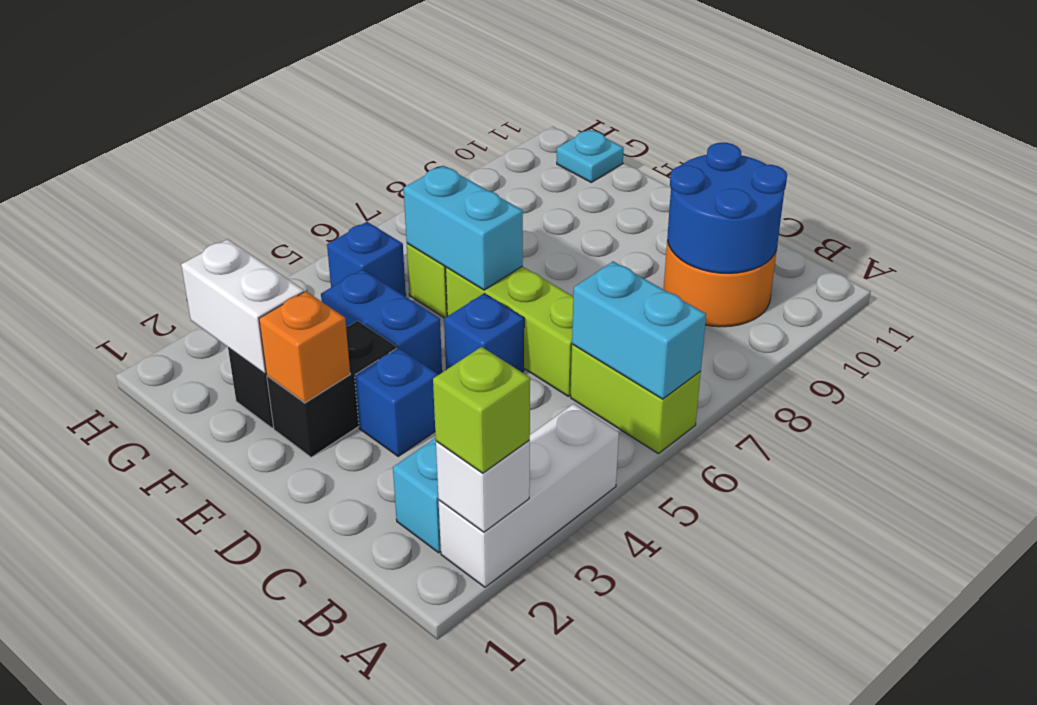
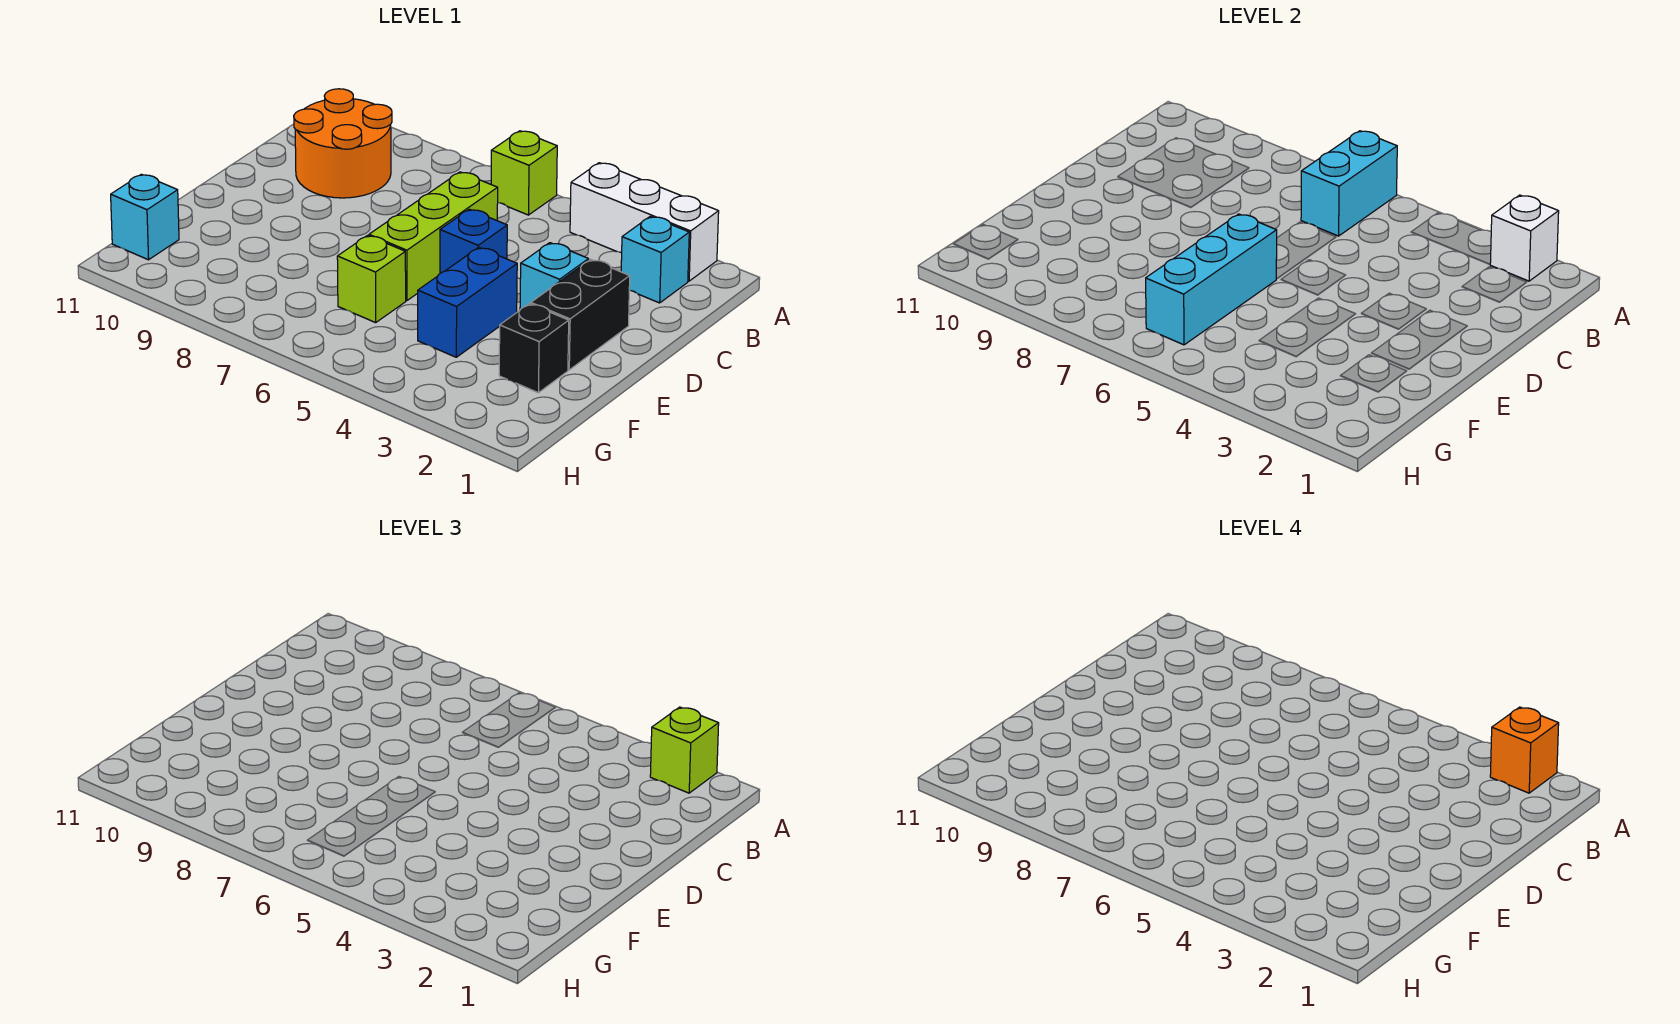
lime 1x2 brick [571,344,701,454] -> lime 1x1 brick [491,131,557,215]
blue 2x2 round brick [667,143,787,273] -> none
blue 1x1 brick [355,348,438,456] -> cyan 1x1 brick [520,243,589,309]
black 1x2 brick [267,321,396,457] -> black 1x2 brick turned to [531,259,630,370]
orange 1x1 brick [259,291,350,403] -> orange 1x1 brick moved to [1490,707,1559,793]
cyan 1x2 brick [404,166,523,290] -> cyan 1x3 brick [1146,214,1277,345]
white 1x2 brick [181,239,304,374] -> none
blue 1x1 brick [327,222,406,296] -> none
cyan 1x1 plate [557,130,624,182] -> cyan 1x1 brick [111,174,179,260]

